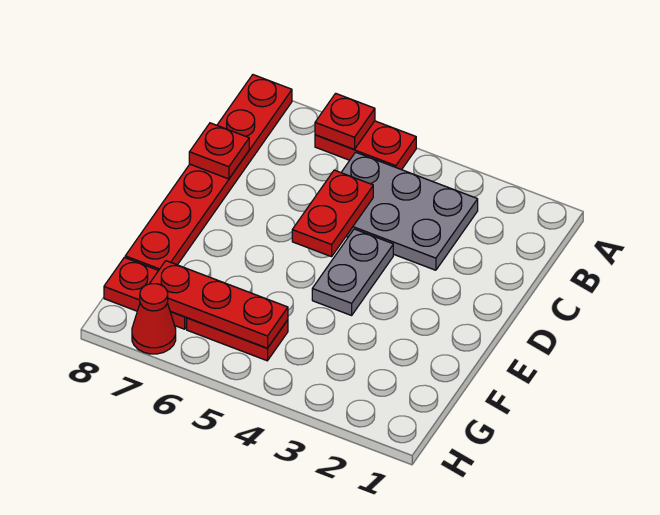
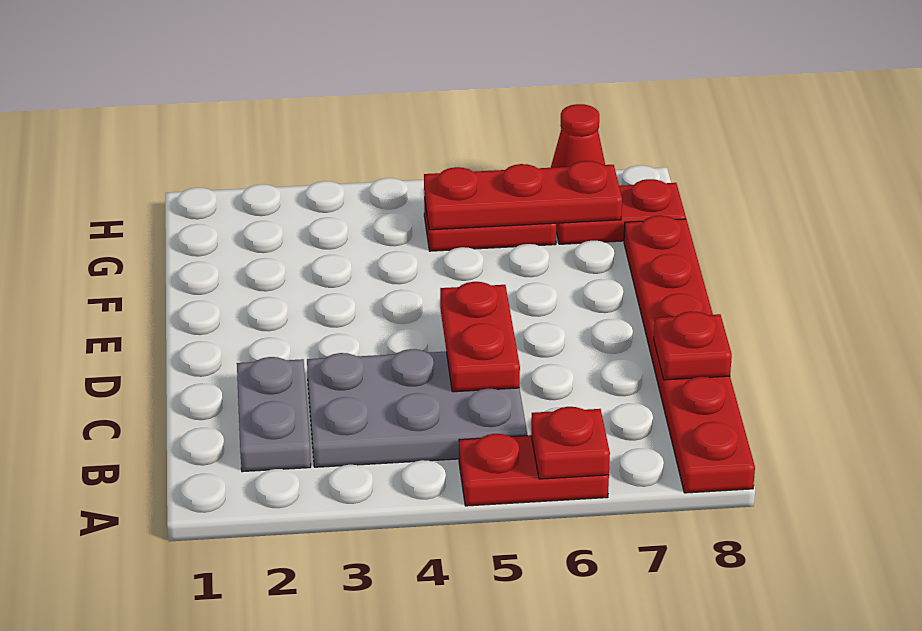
grey 1x2 plate [312,229,393,315] -> grey 1x2 plate moved to [237,357,311,472]

